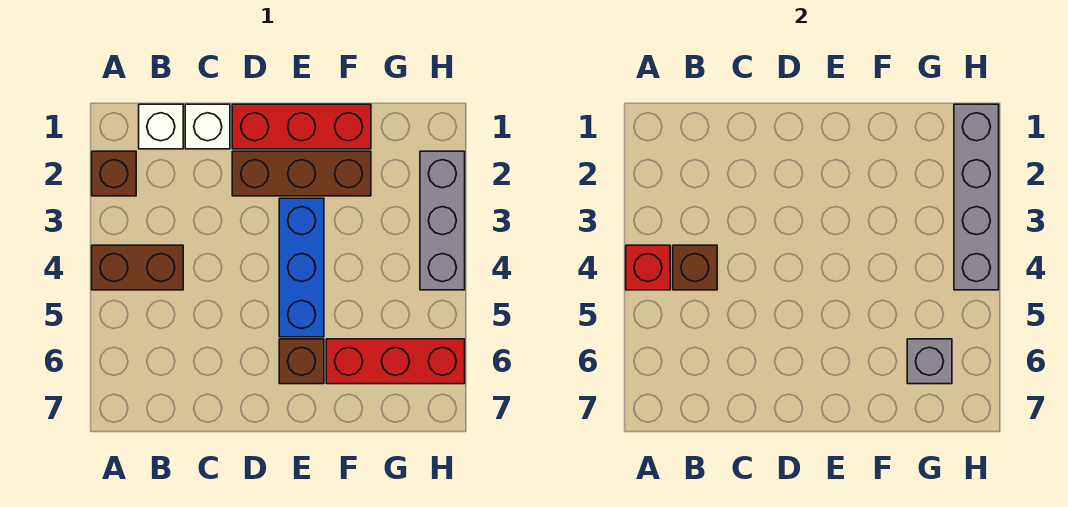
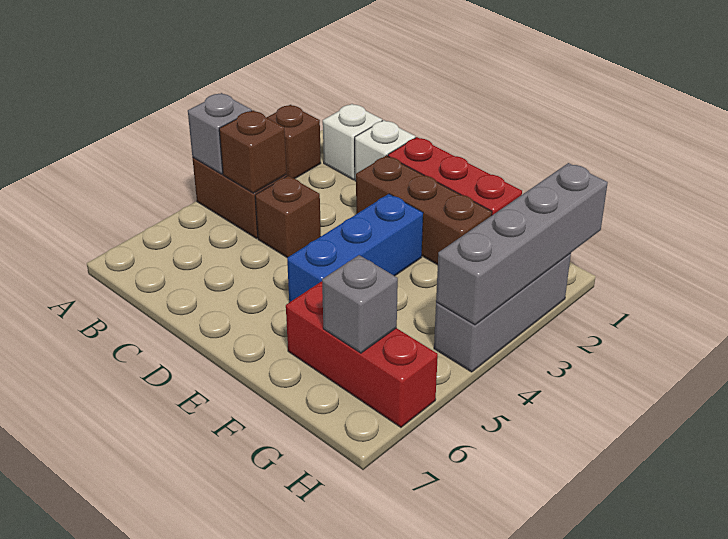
red 1x1 brick [626,245,670,290] -> grey 1x1 brick [188,93,252,174]
brown 1x1 brick [279,339,324,384] -> brown 1x1 brick moved to [255,176,321,258]

